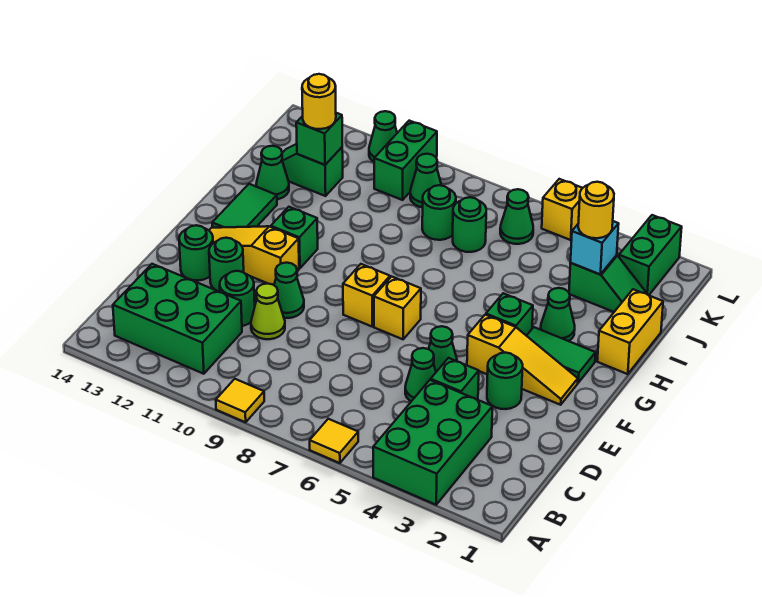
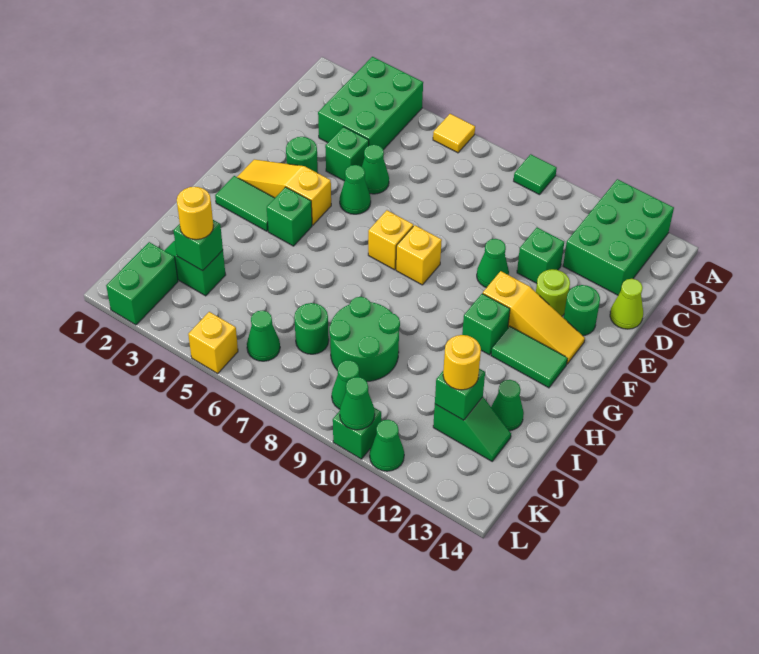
yellow 1x1 tile [216,379,264,422] -> green 1x1 tile [514,154,557,195]
green 2x3 brick [113,264,242,374] -> green 2x3 brick turned to [563,179,674,295]
lime 1x1 cone [251,283,285,339] -> lime 1x1 cone moved to [610,279,643,329]
green 1x1 round brick [220,271,255,326] -> green 1x1 brick [517,227,564,283]
green 1x1 round brick [209,238,244,292] -> lime 1x1 round brick [536,269,570,316]
green 1x2 tile [212,184,277,228] -> green 1x2 tile turned to [491,326,568,388]
yellow 1x2 brick [597,289,663,374] -> none
green 1x1 cone [541,288,575,341] -> green 1x1 cone moved to [340,377,375,430]
cyan 1x1 brick [571,221,619,274] -> green 1x1 brick [173,220,223,271]
green 1x1 round brick [422,185,456,240] -> green 2x2 round brick [329,297,400,381]
green 1x2 brick [374,121,437,200] -> green 1x1 brick [333,408,381,459]

